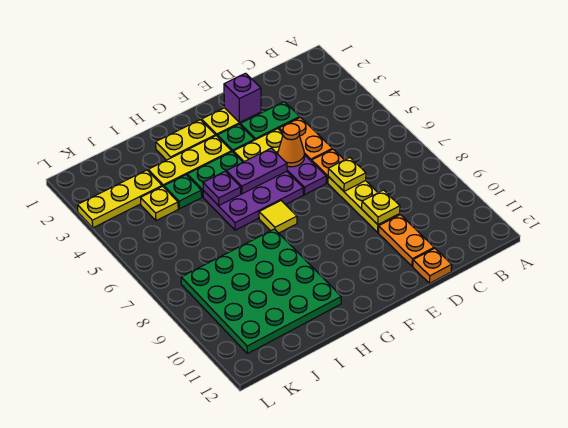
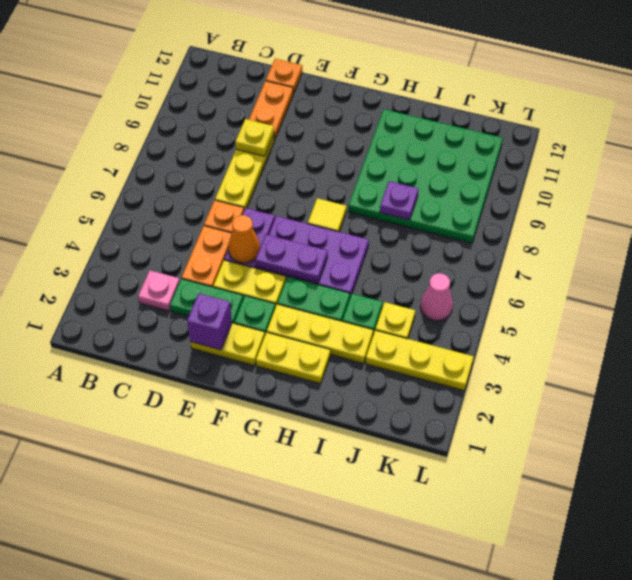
none -> pink 1x1 plate [138,271,180,311]
yellow 1x1 plate [328,158,366,191] -> none
purple 1x1 plate [203,171,241,206] -> purple 1x1 plate moved to [380,181,418,220]
none -> pink 1x1 cone [420,273,453,321]

